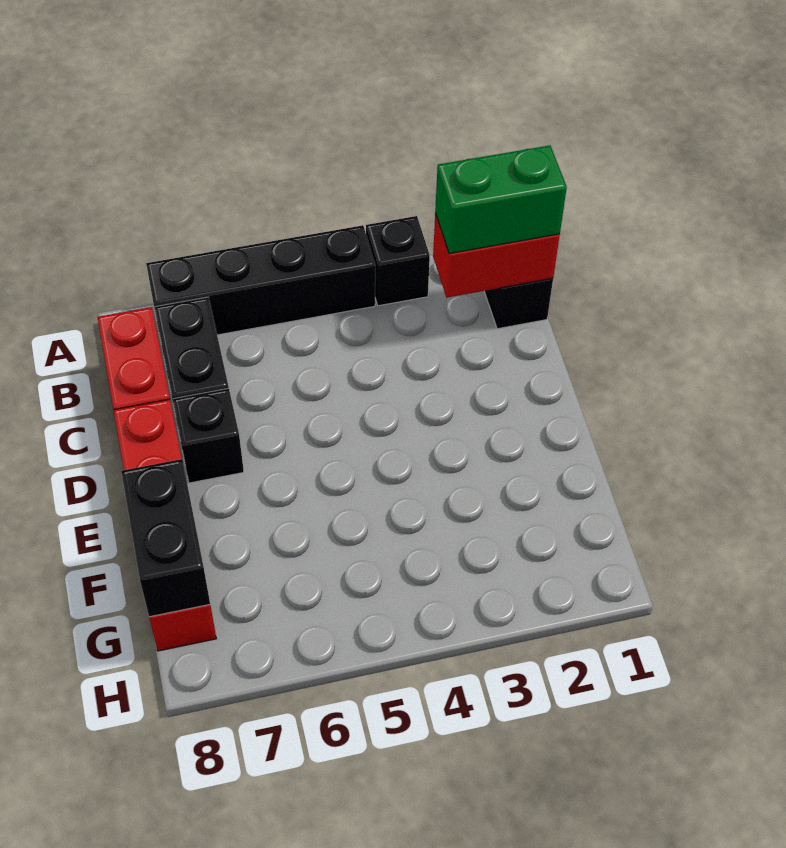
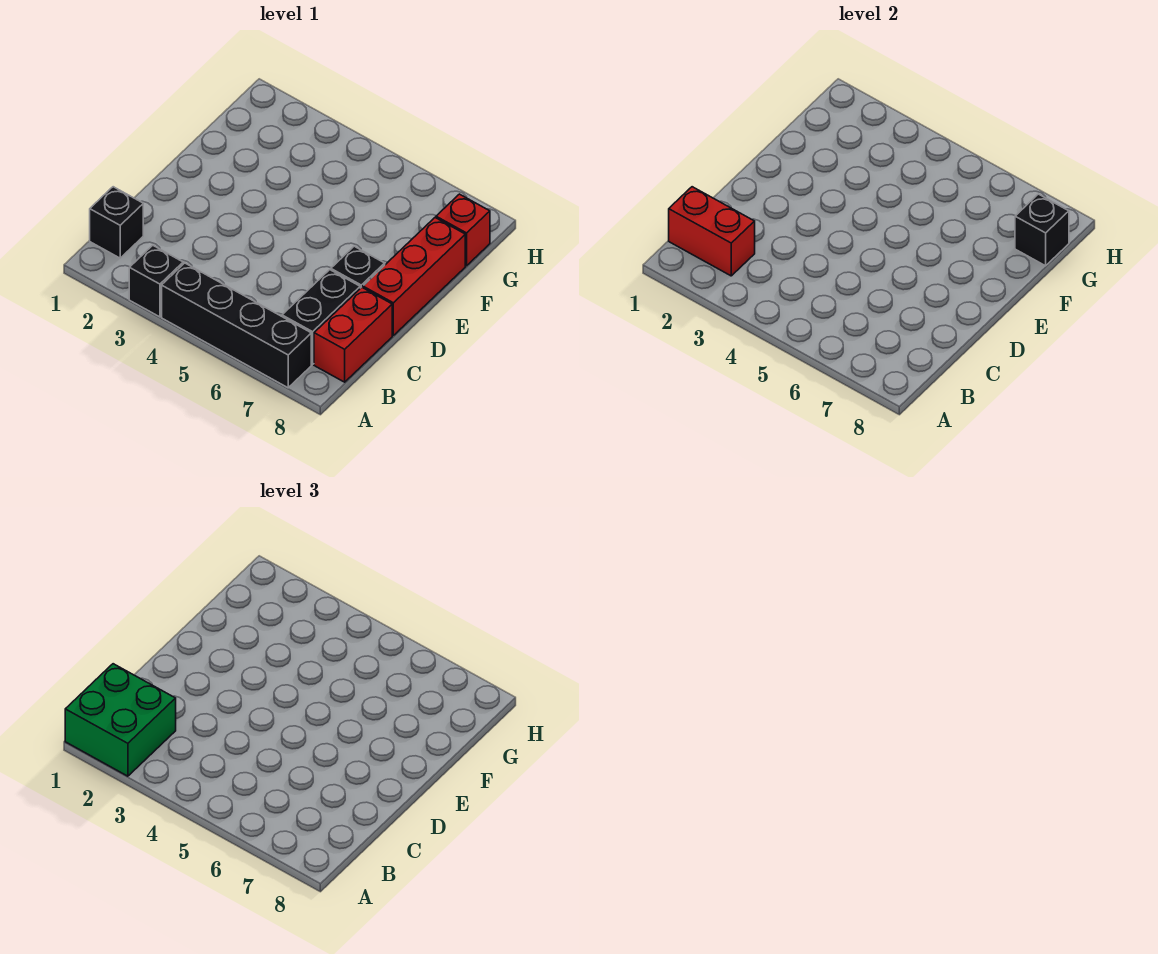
green 1x2 brick [435,145,567,254] -> green 2x2 brick [65,664,176,776]
black 1x2 brick [121,459,210,617] -> black 1x1 brick [1015,194,1069,266]

